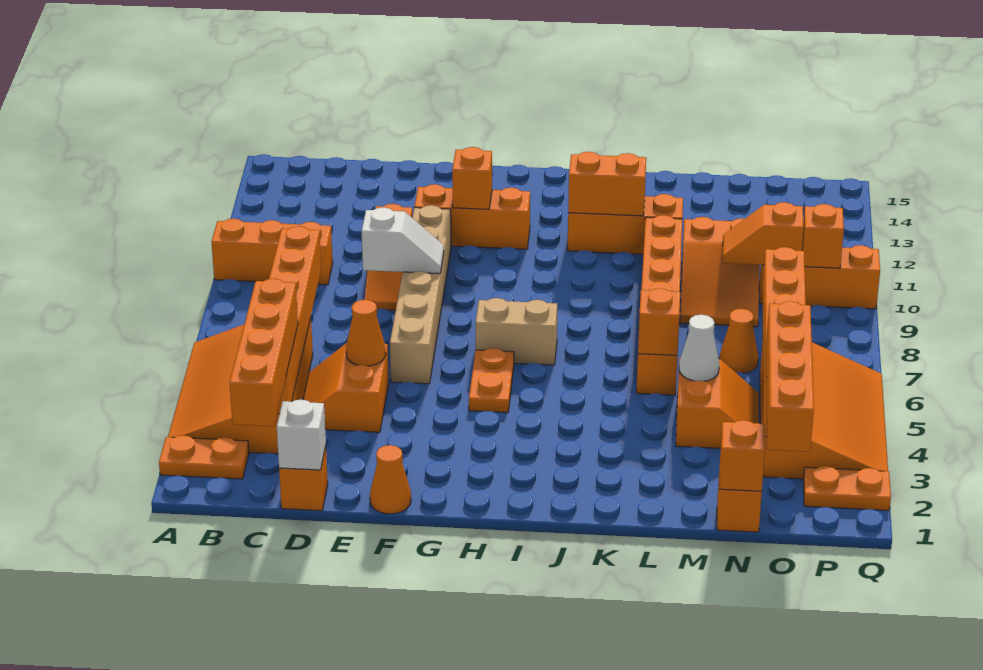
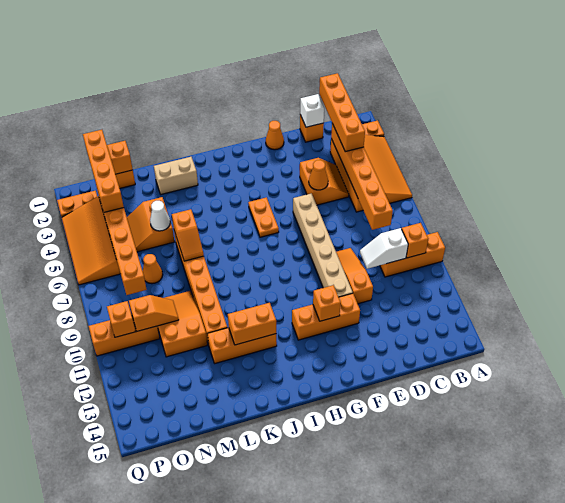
none -> orange 1x1 brick [401,223,428,258]
white 1x2 slope [362,207,444,274] -> white 1x2 slope moved to [360,228,408,269]
tan 1x2 brick [476,298,557,365] -> tan 1x2 brick moved to [154,157,198,194]

